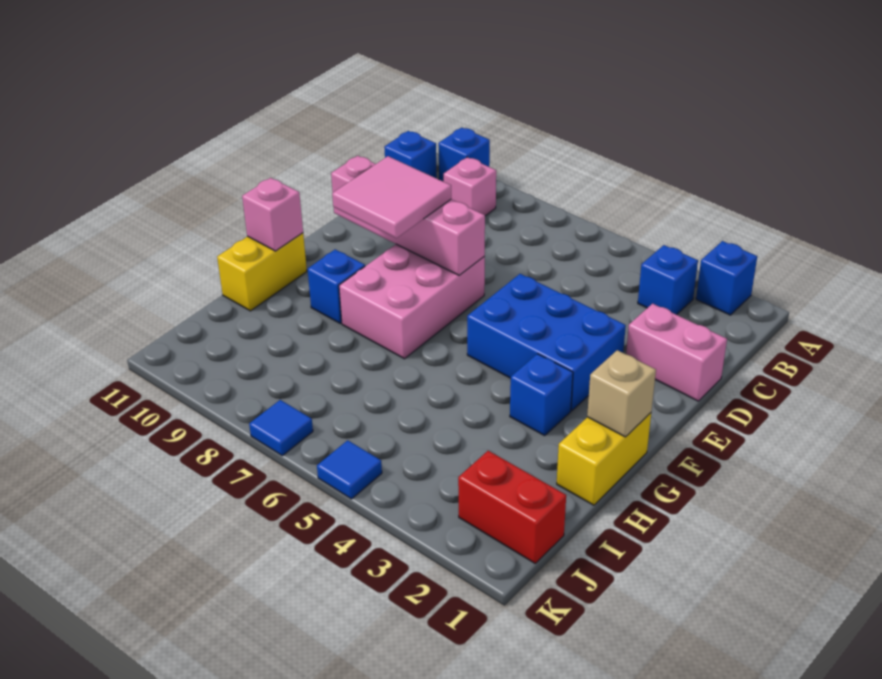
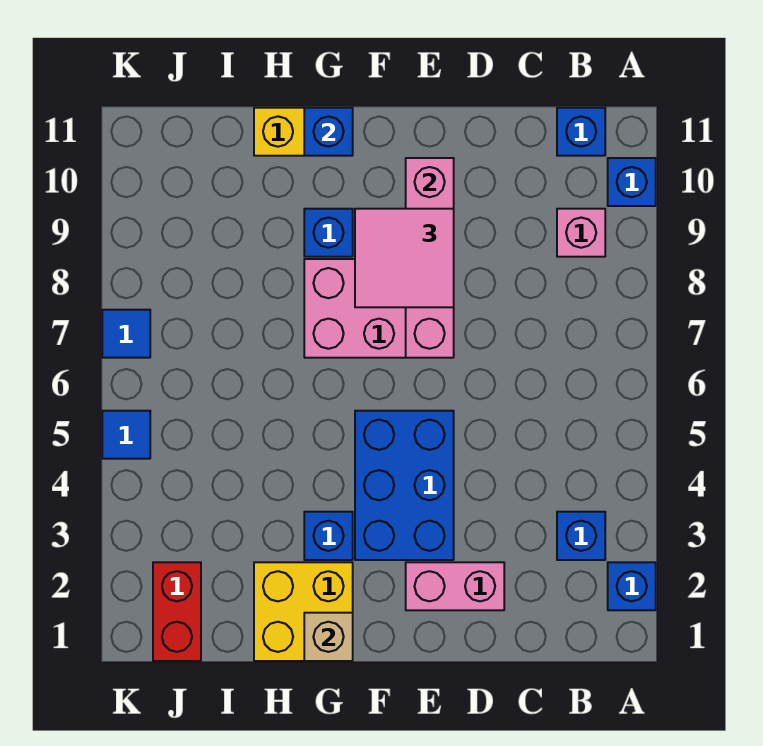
pink 1x2 brick [626,304,727,401] -> pink 1x2 brick turned to [406,562,504,610]
yellow 1x2 brick [557,413,651,505] -> yellow 2x2 brick [254,562,353,661]
pink 1x1 brick [242,178,303,251] -> blue 1x1 brick [304,108,353,156]

